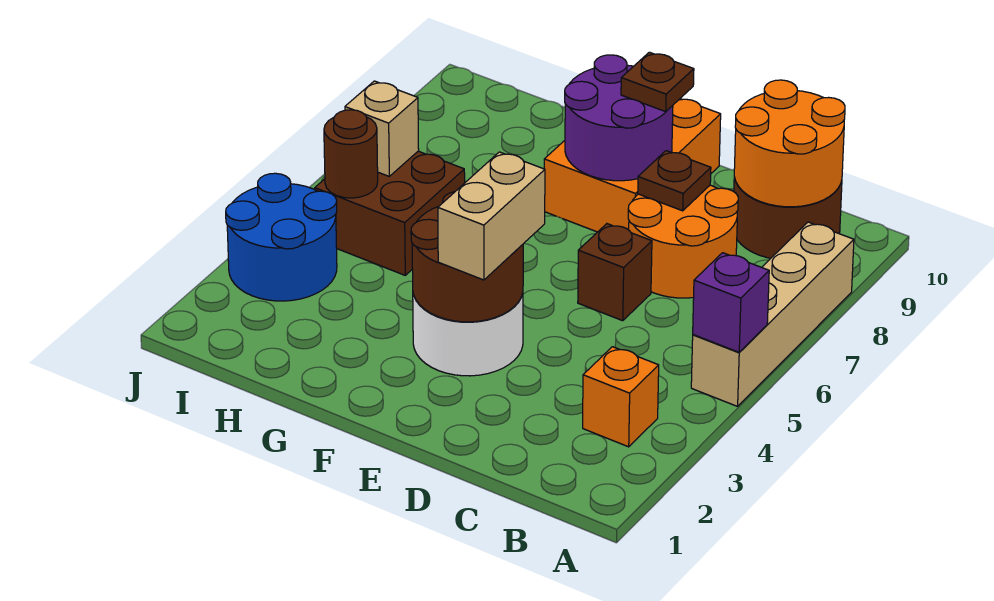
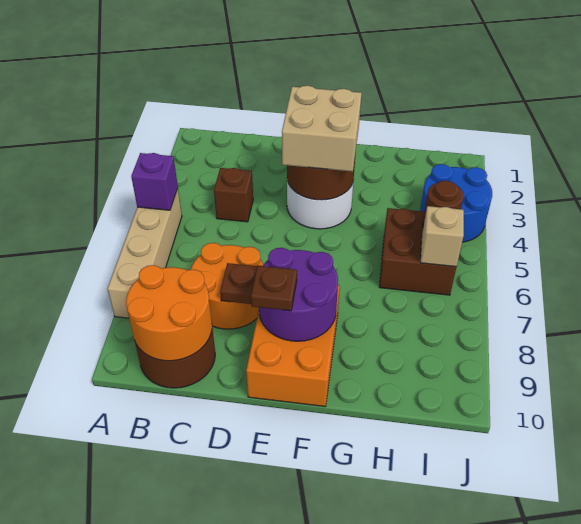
orange 1x1 brick [583,347,659,447] -> none
brown 1x1 brick [578,224,652,321] -> brown 1x1 brick moved to [214,168,253,222]
tan 1x2 brick [438,152,545,280] -> tan 2x2 brick [282,86,362,172]

